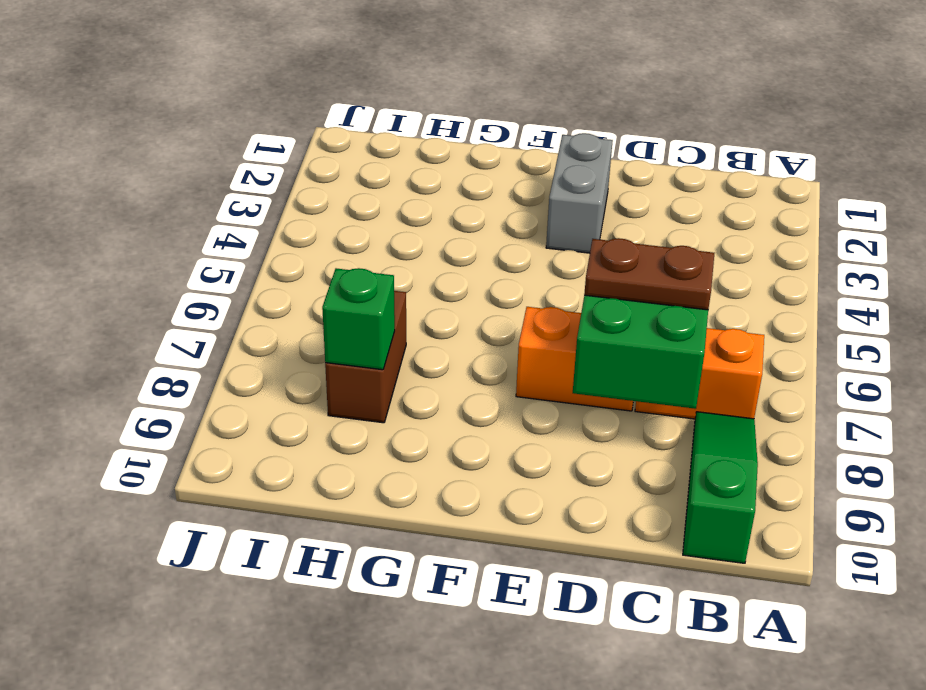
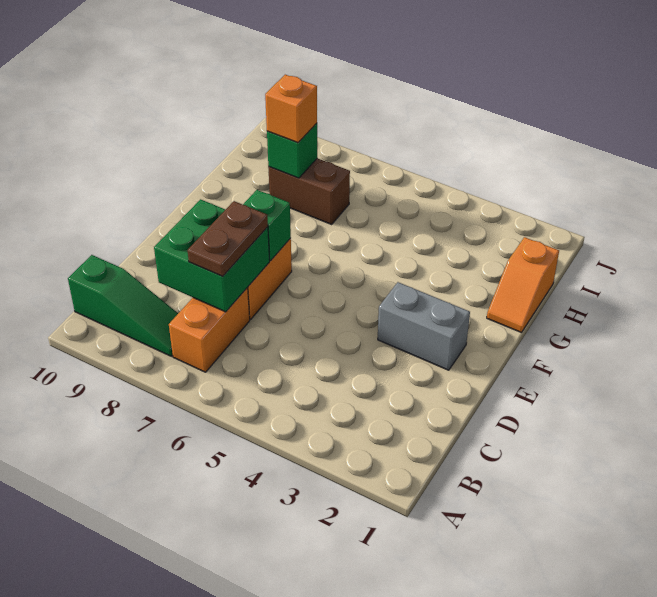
none -> green 1x1 brick [243,190,291,261]
none -> orange 1x2 slope [487,237,559,333]
none -> orange 1x1 brick [265,75,317,143]

